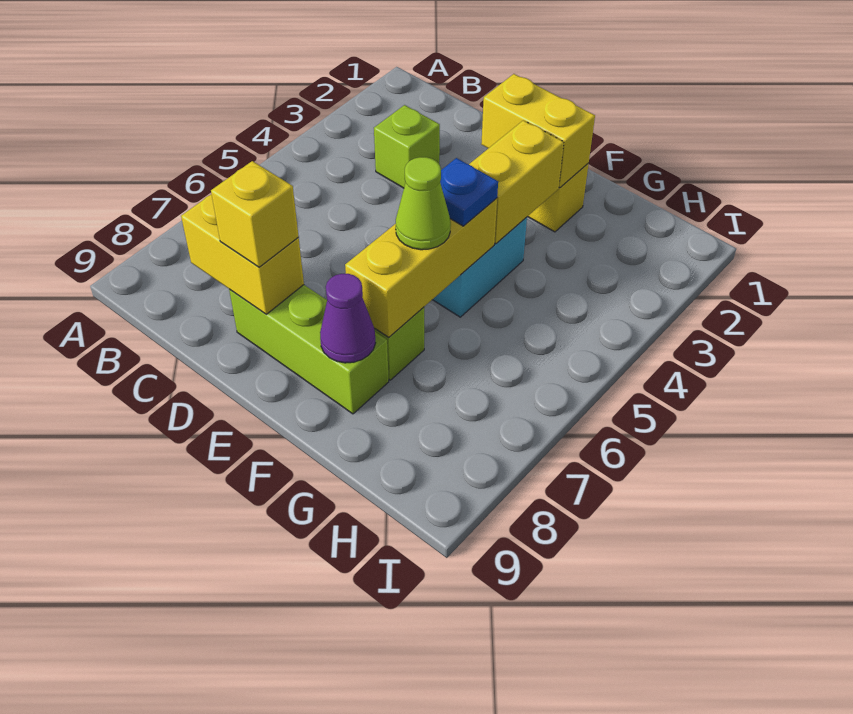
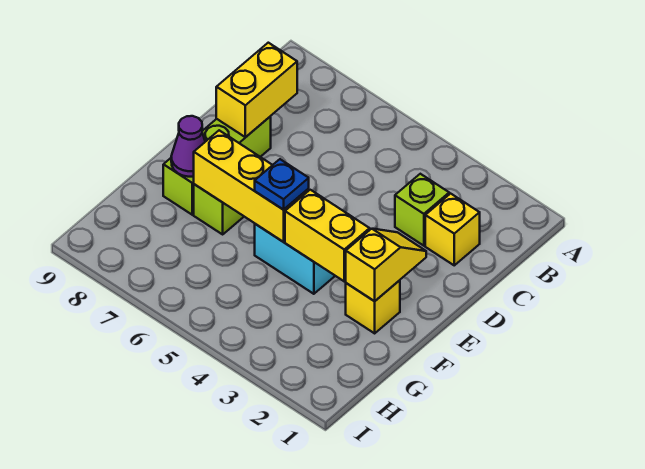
yellow 1x1 brick [211,161,299,267] -> yellow 1x1 brick moved to [425,194,480,265]
yellow 1x2 brick [481,74,595,188] -> yellow 1x2 slope [346,229,426,301]
lime 1x1 cone [396,157,451,250] -> none

